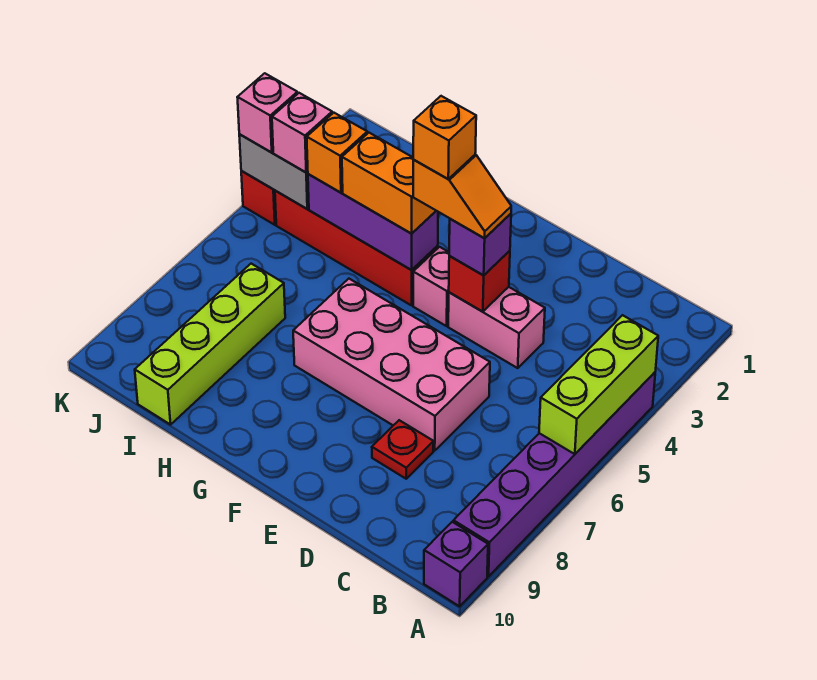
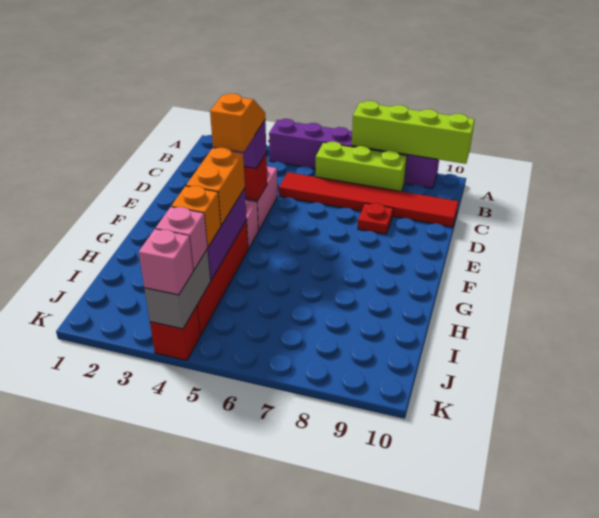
lime 1x3 brick [539,315,658,454] -> lime 1x3 brick moved to [315,142,407,191]
purple 1x1 brick [424,522,488,606] -> none
none -> red 1x6 tile [279,172,459,227]
pink 2x4 brick [293,279,490,451] -> none
orange 1x1 brick [413,96,476,179] -> none
lime 1x4 brick [135,264,285,425] -> lime 1x4 brick moved to [352,101,475,164]

